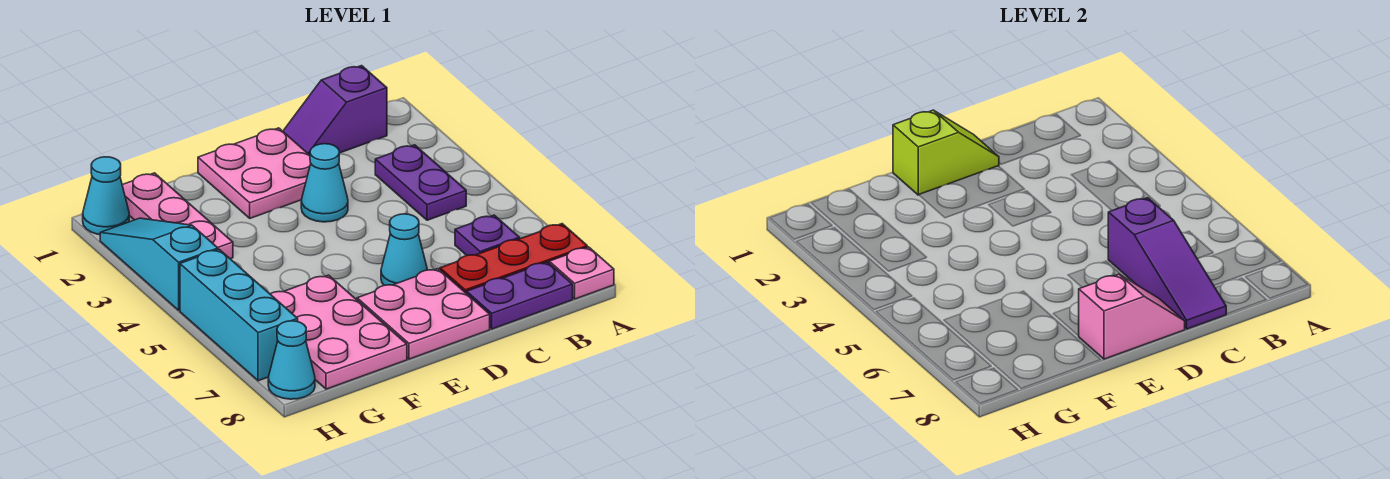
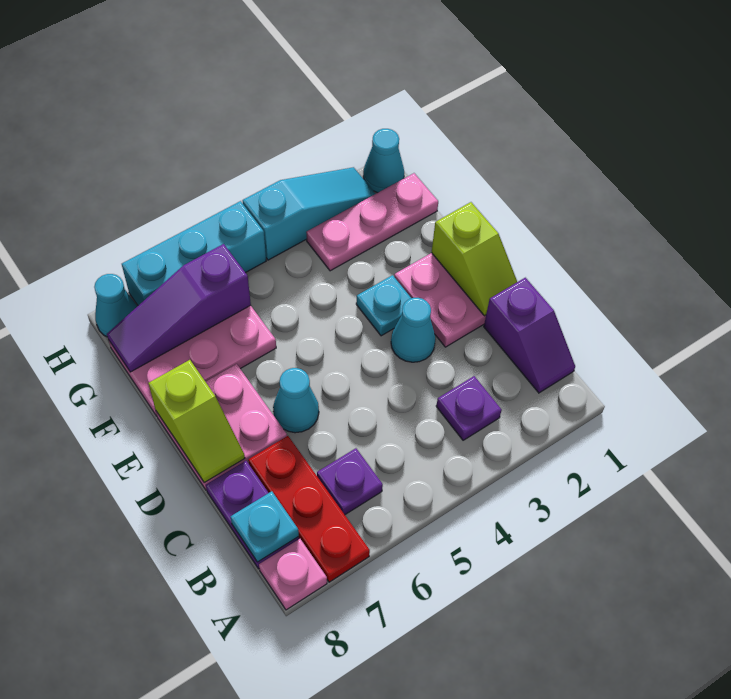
purple 1x2 slope [283,66,387,155] -> purple 1x2 slope turned to [484,278,575,393]
purple 1x2 plate [375,145,466,220] -> purple 1x1 plate [436,376,502,440]
none -> cyan 1x1 plate [230,491,299,562]
purple 1x3 slope [1108,198,1226,329] -> purple 1x3 slope moved to [107,244,251,372]
pink 1x2 slope [1079,274,1185,359] -> lime 1x2 slope [148,360,245,483]
none -> cyan 1x1 plate [356,275,411,336]

